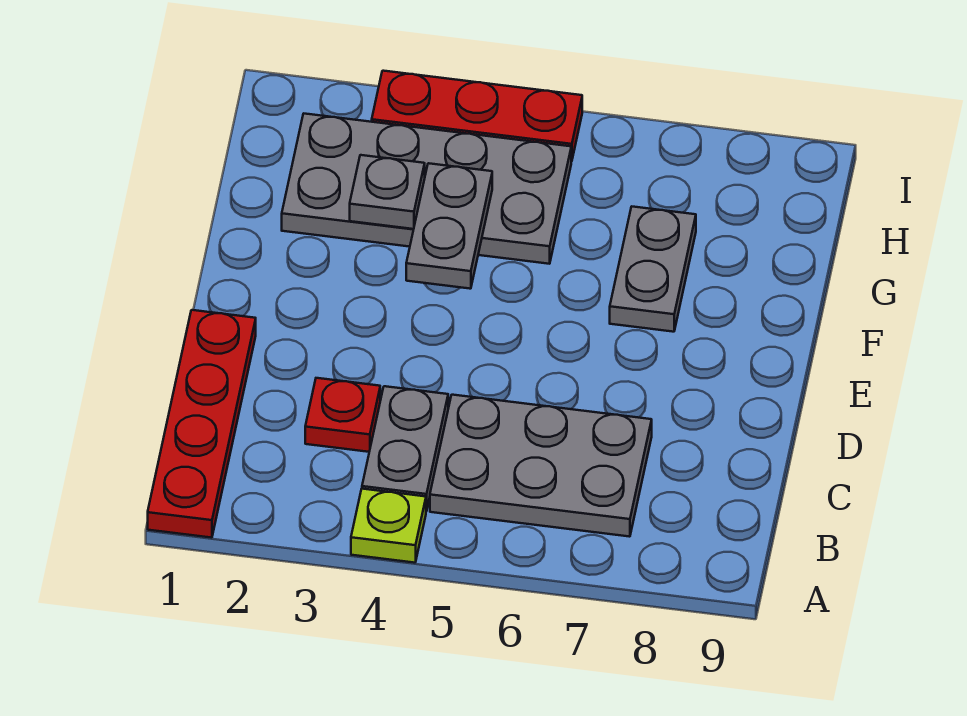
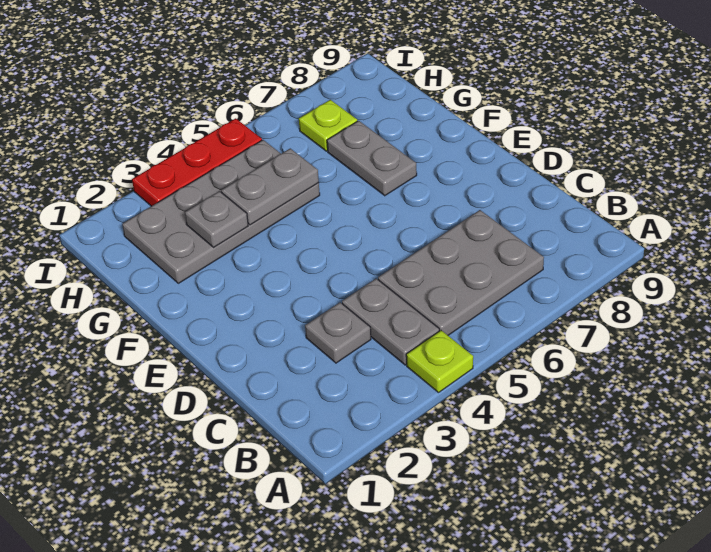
red 1x4 plate [148,310,256,538] -> none
red 1x1 plate [305,378,380,452] -> grey 1x1 plate [305,302,371,363]
grey 1x2 plate [406,163,492,289] -> grey 1x2 plate turned to [221,149,319,225]
none -> lime 1x1 plate [299,100,357,151]

